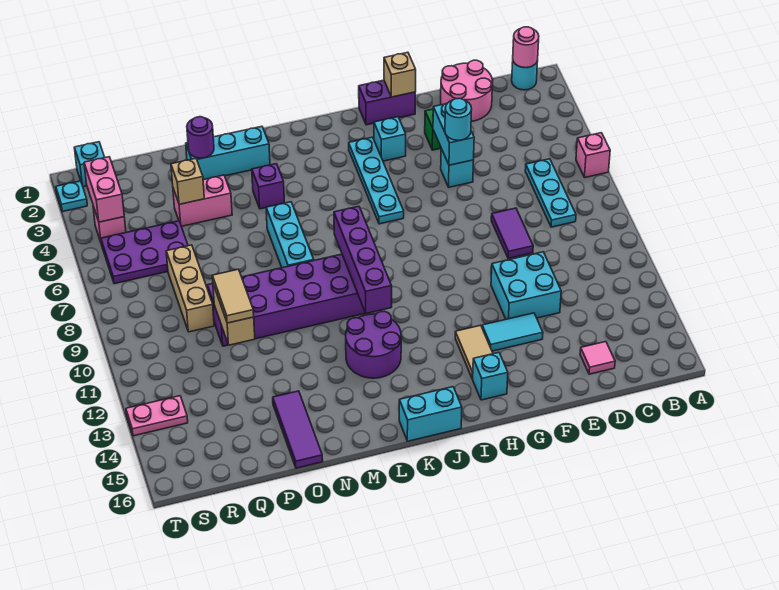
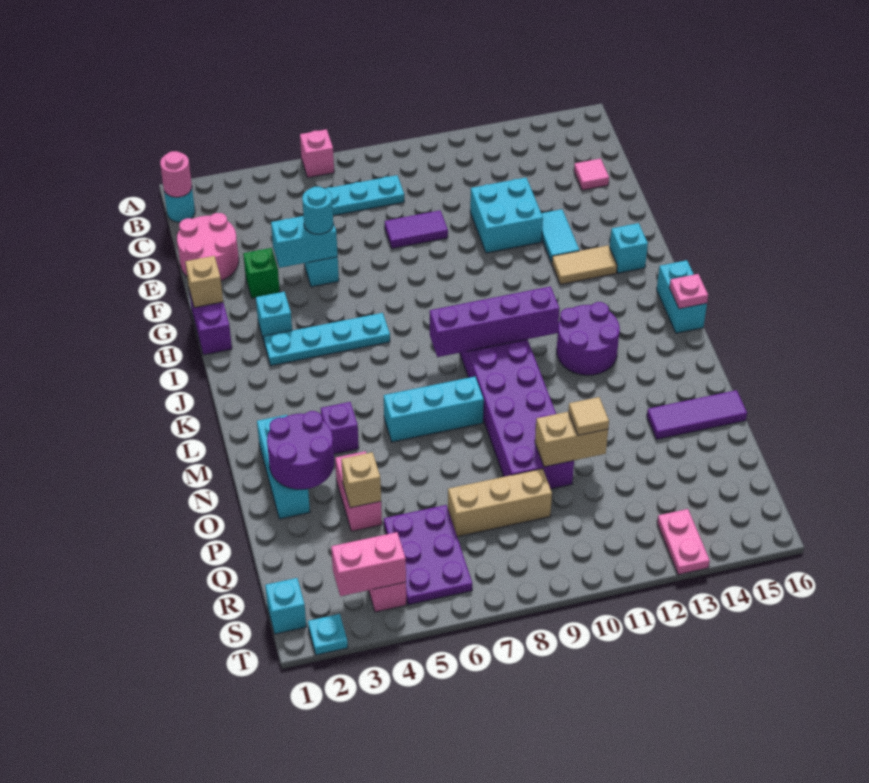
none -> pink 1x1 plate [669,274,708,309]
purple 1x1 round brick [187,117,214,158] -> purple 2x2 round brick [267,411,334,489]
tan 1x2 tile [212,269,254,323] -> tan 1x1 tile [568,397,609,435]

